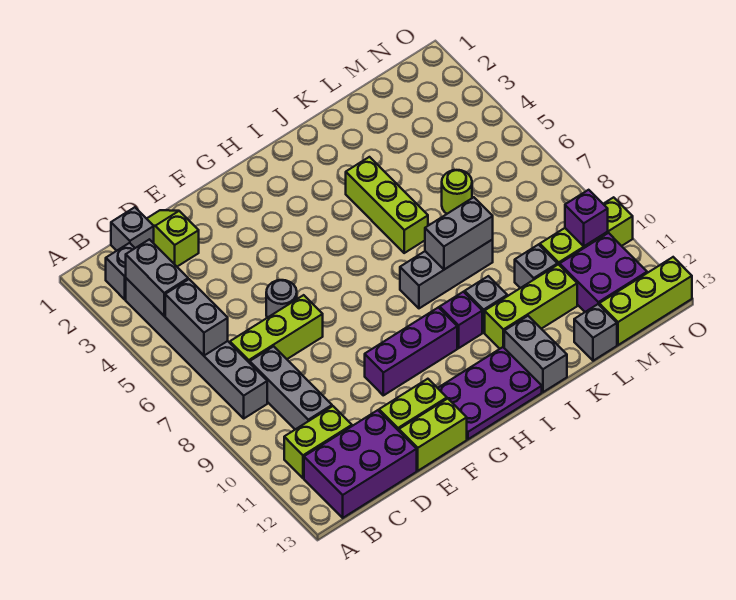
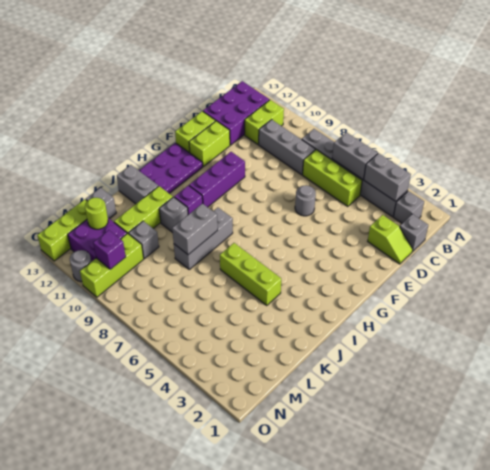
lime 1x3 brick [230,295,323,363] -> lime 1x3 brick turned to [303,150,362,207]
lime 1x1 round brick [442,170,472,214] -> lime 1x1 round brick moved to [85,198,108,229]
none -> grey 1x1 round brick [70,250,91,282]

